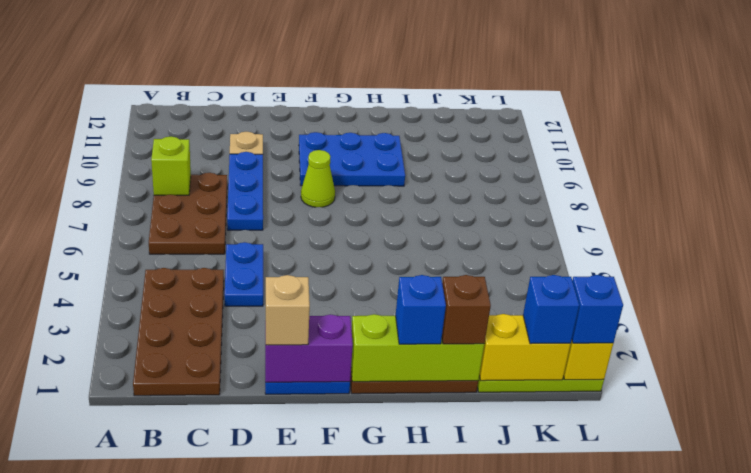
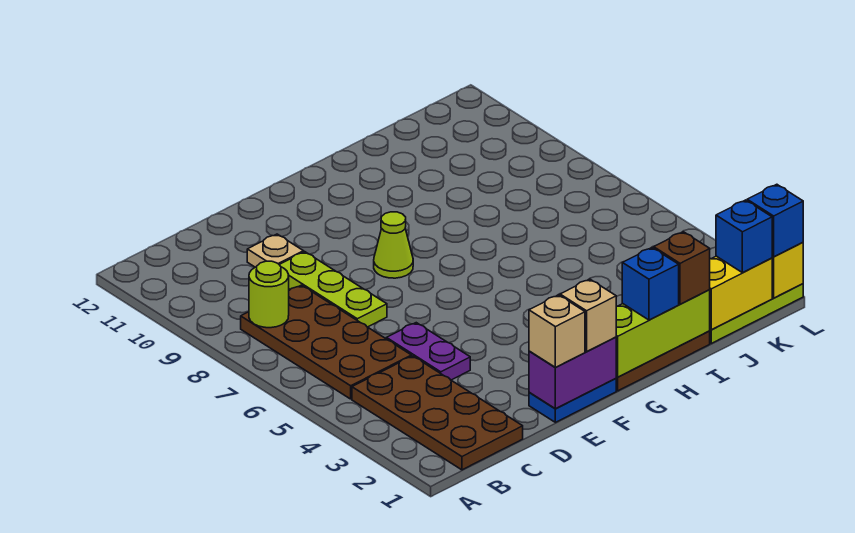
brown 2x3 plate [149,173,227,254] -> brown 2x4 plate [241,285,411,399]
lime 1x1 brick [151,137,191,195] -> lime 1x1 round brick [249,261,289,328]
blue 1x2 plate [225,242,263,306] -> purple 1x2 plate [386,323,470,380]
blue 1x3 plate [227,152,263,230] -> lime 1x3 plate [279,252,387,327]
none -> tan 1x1 brick [560,279,616,352]
blue 2x3 plate [299,132,405,186] -> none

